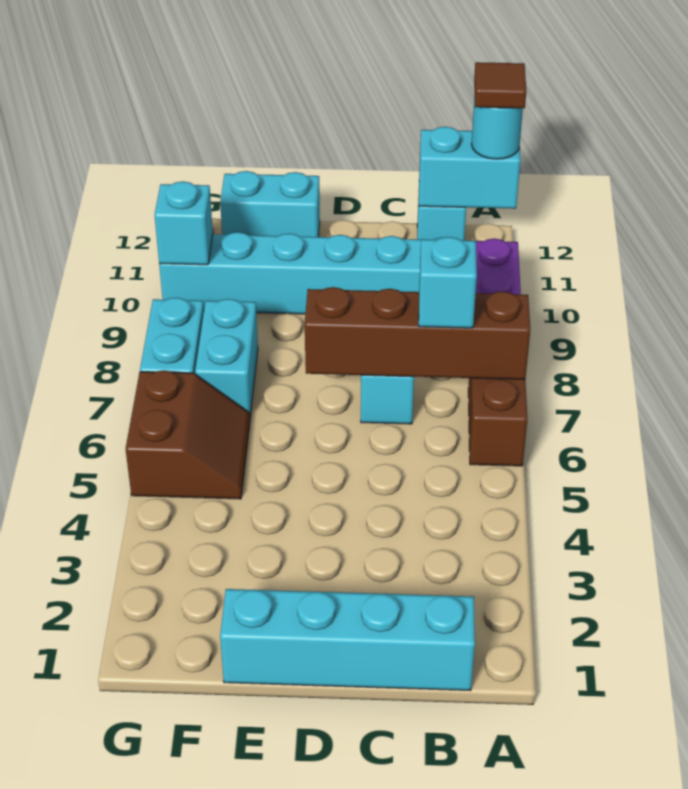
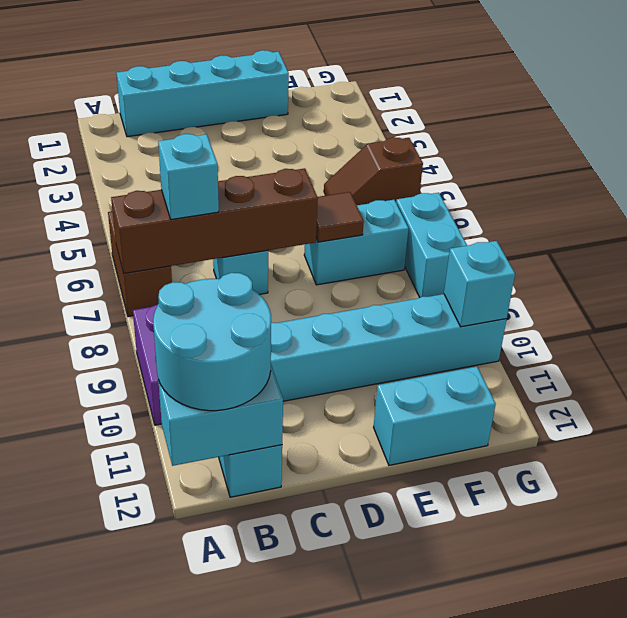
cyan 1x1 round brick [471,96,523,159] -> cyan 2x2 round brick [153,273,271,411]
brown 1x1 tile [474,62,526,108] -> brown 1x1 tile moved to [316,192,364,242]
brown 2x2 slope [126,370,250,499] -> brown 1x2 slope [324,137,423,205]
cyan 1x2 brick [195,299,258,416] -> cyan 1x2 brick turned to [304,200,409,285]

